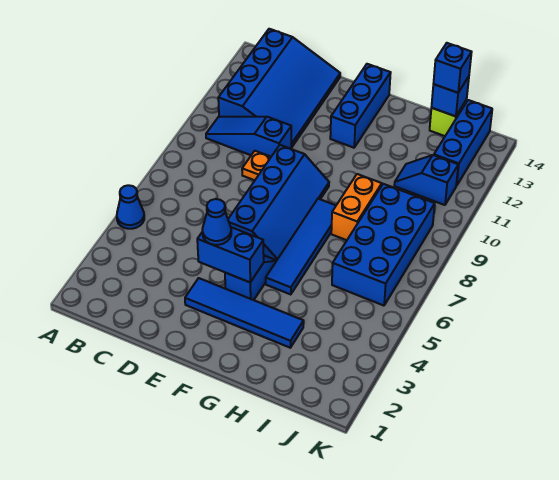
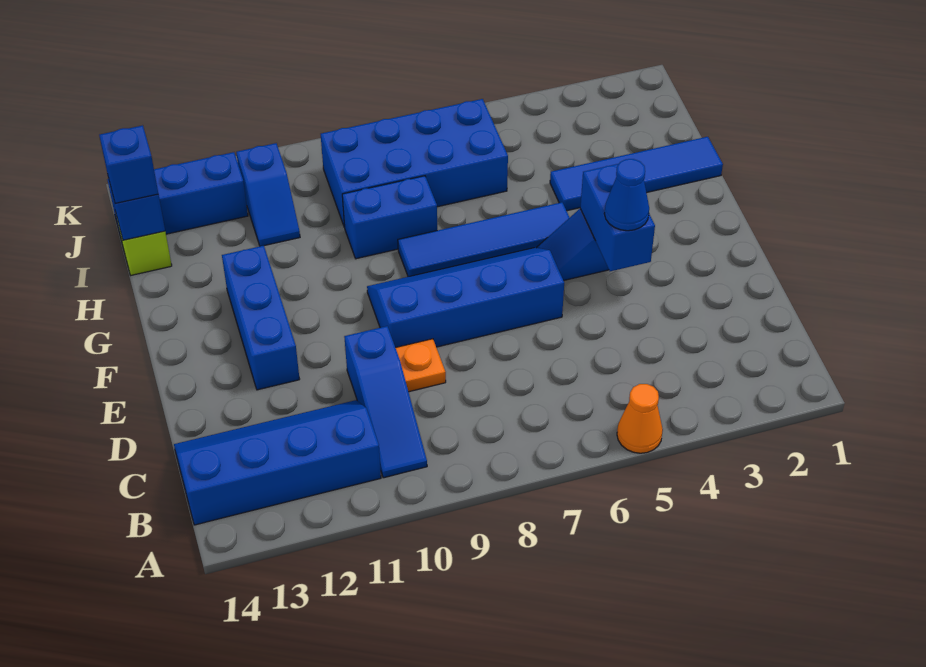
blue 1x1 cone [117,185,144,229] -> orange 1x1 cone [617,384,663,453]
blue 3x4 slope [218,29,340,147] -> blue 2x4 slope [174,400,381,525]
blue 1x4 tile [185,278,304,348] -> blue 1x4 tile turned to [550,137,723,211]
blue 1x3 brick [330,64,391,148] -> blue 1x3 brick turned to [222,246,300,390]
orange 1x2 brick [331,174,382,240] -> blue 1x2 brick [342,176,437,259]

